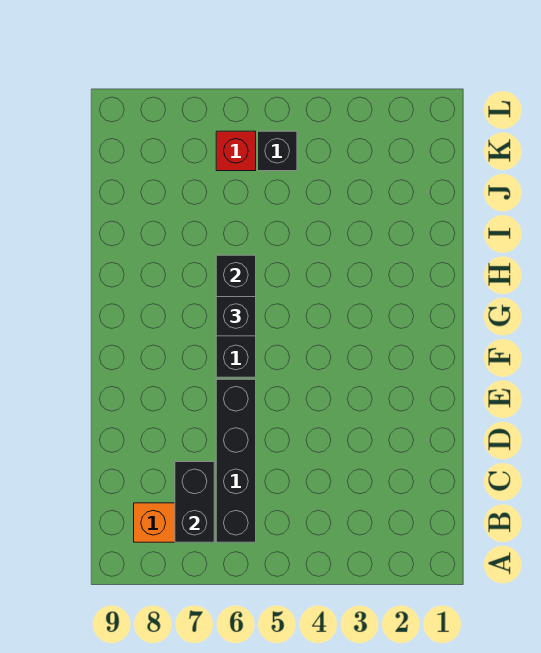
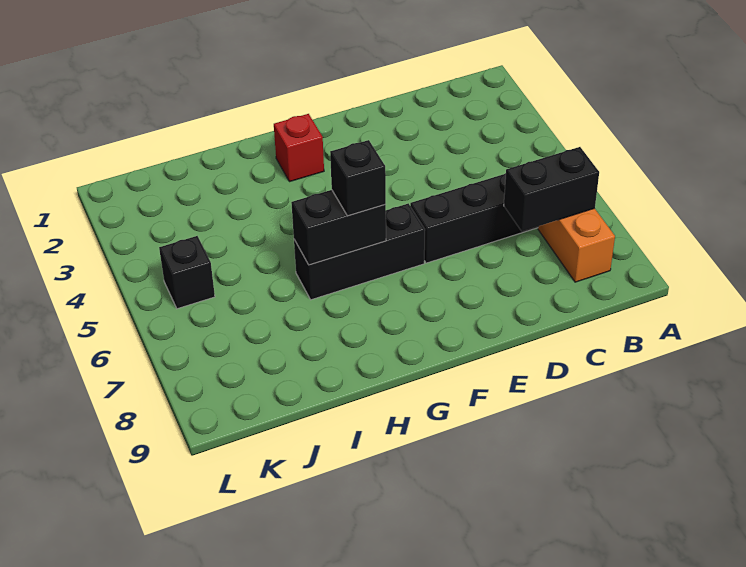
red 1x1 brick [216,131,256,171] -> red 1x1 brick moved to [274,114,324,182]

